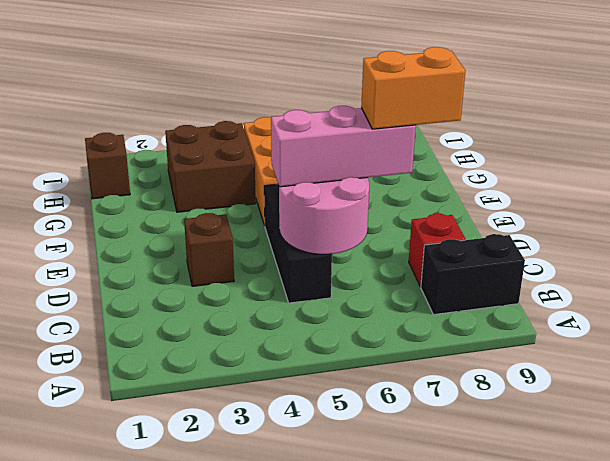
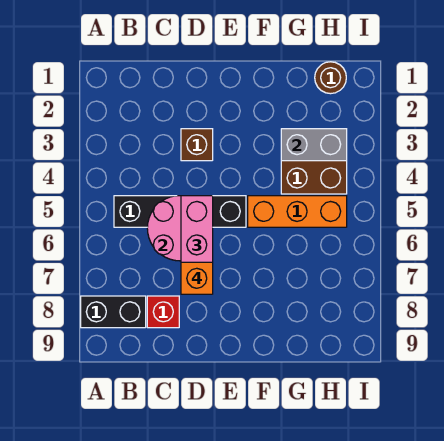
black 1x2 brick [421,234,525,315] -> black 1x2 brick turned to [81,296,146,328]
black 1x3 brick [264,183,332,303] -> black 1x4 brick [114,196,246,227]
orange 1x2 brick [361,47,465,129] -> orange 1x1 brick [181,262,213,294]
none -> grey 1x2 brick [281,129,347,161]
brown 1x1 brick [85,133,130,199] -> brown 1x1 round brick [315,62,346,94]

